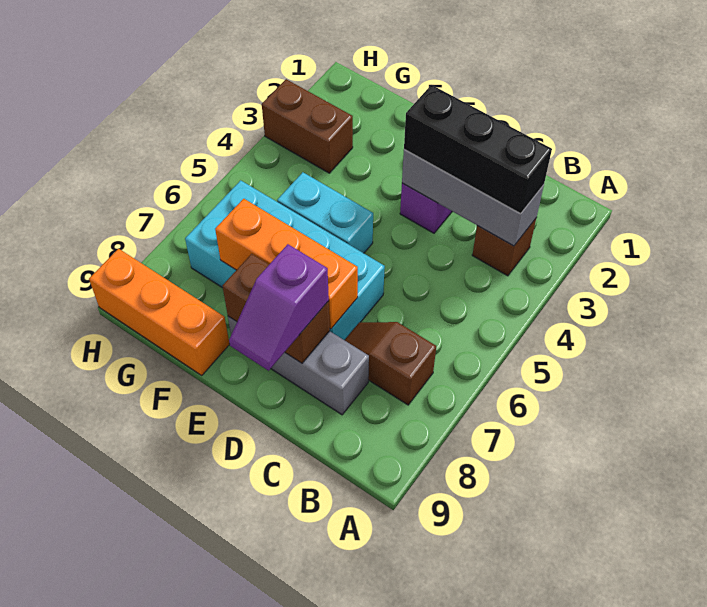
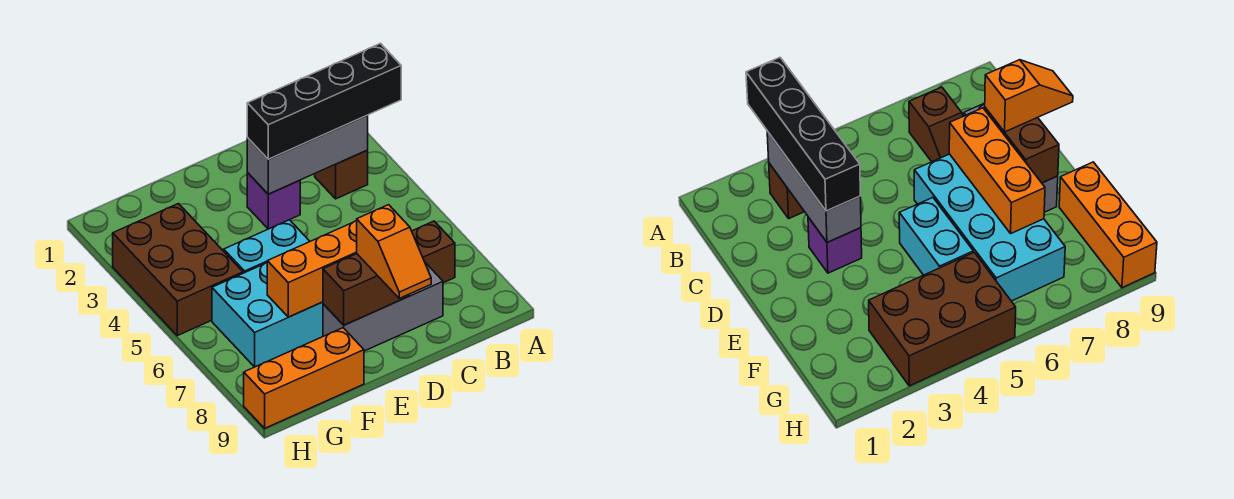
black 1x3 brick [404,85,552,214] -> black 1x4 brick [247,43,401,159]
purple 1x2 slope [229,244,329,371] -> orange 1x2 slope [357,205,431,298]
brown 1x2 brick [262,79,353,173] -> brown 2x3 brick [113,204,243,336]

